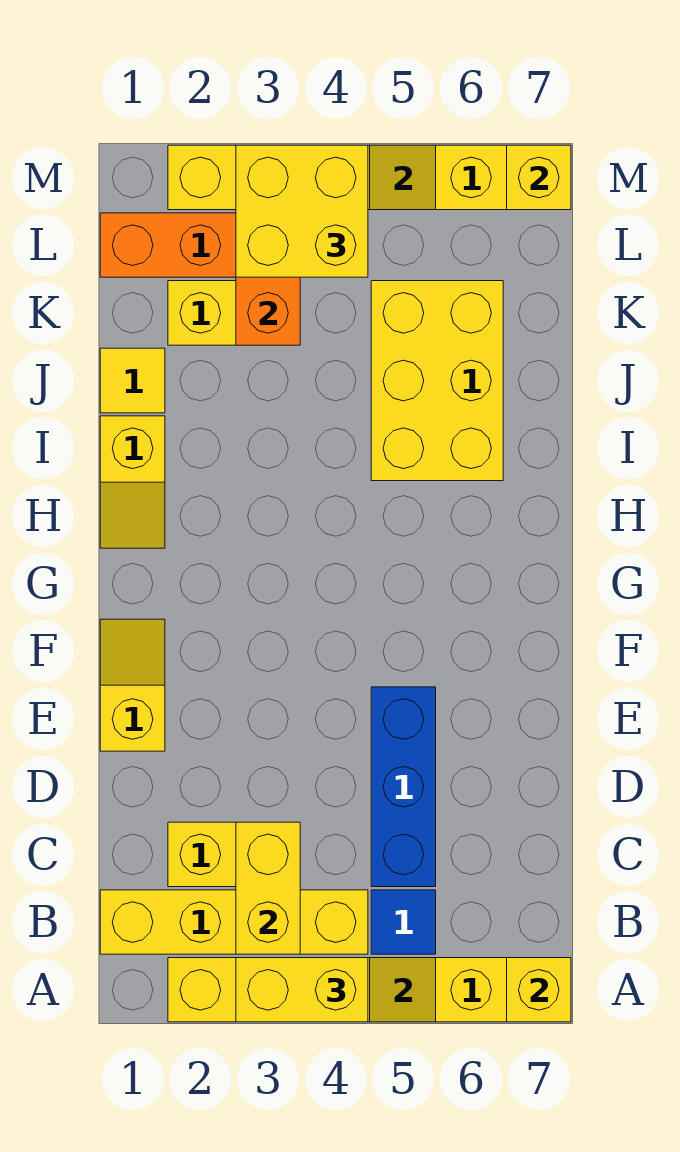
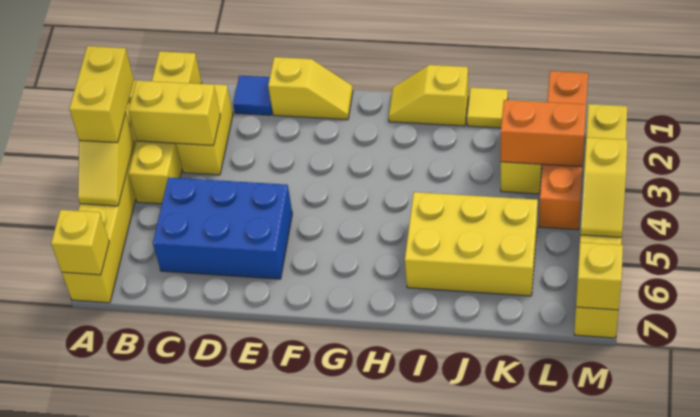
blue 1x1 tile [371,890,436,954] -> blue 1x1 tile moved to [233,76,272,115]
blue 1x3 brick [371,687,436,887] -> blue 2x3 brick [153,177,292,279]
yellow 2x2 brick [236,145,368,277] -> none

